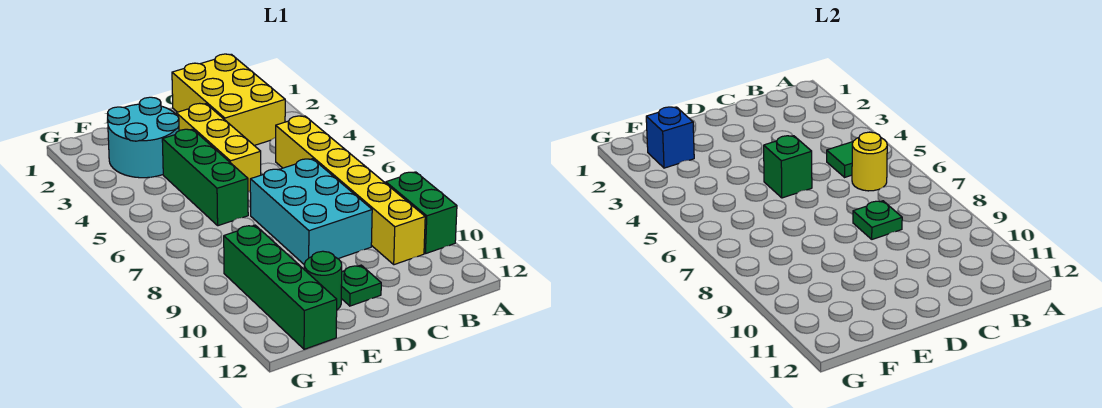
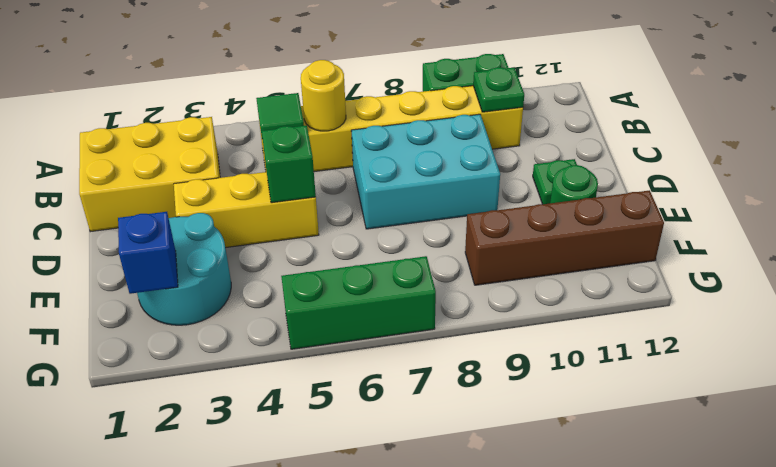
green 1x1 plate [853,201,902,239] -> green 1x1 plate moved to [473,67,524,112]
green 1x3 brick [162,129,248,226] -> green 1x3 brick moved to [281,256,436,349]
green 1x4 brick [224,225,337,349] -> brown 1x4 brick [465,190,664,285]

